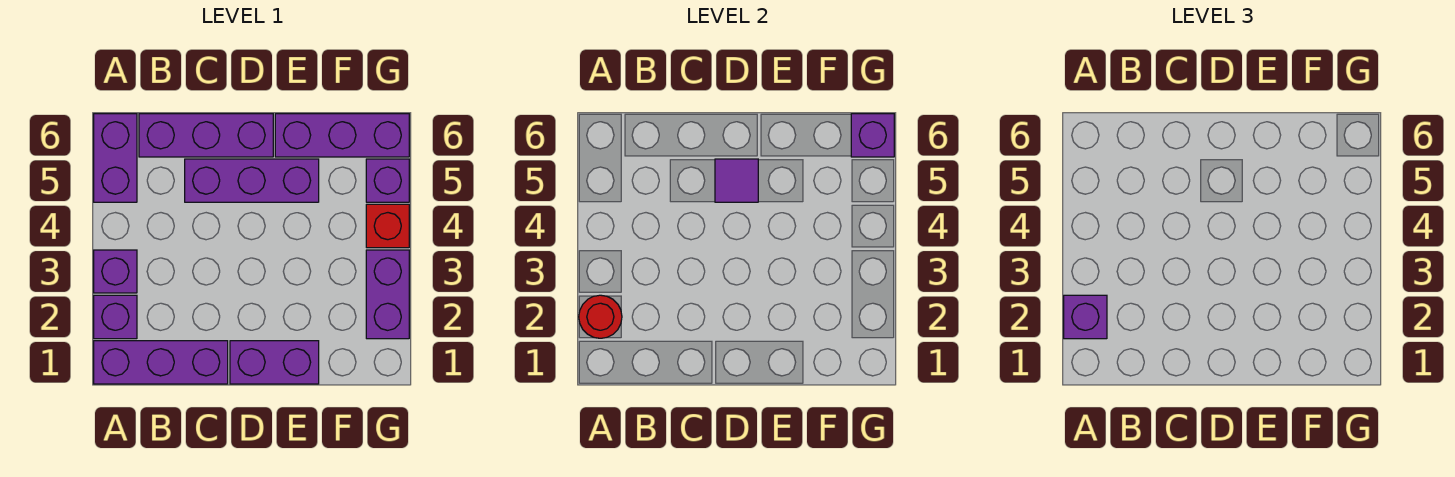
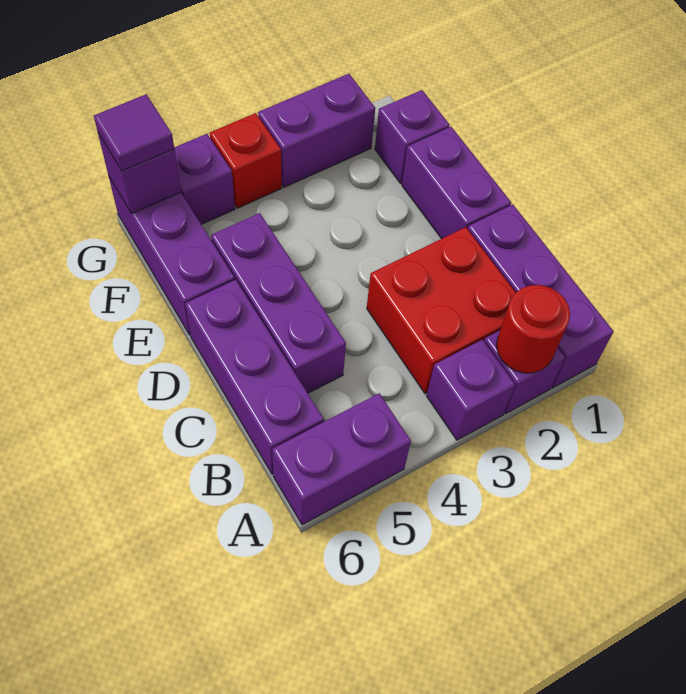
purple 1x1 brick [1064,295,1107,339] -> purple 1x1 brick moved to [375,90,450,183]
none -> red 2x2 brick [367,227,516,394]
purple 1x1 tile [715,159,758,202] -> purple 1x1 tile moved to [94,94,174,171]

